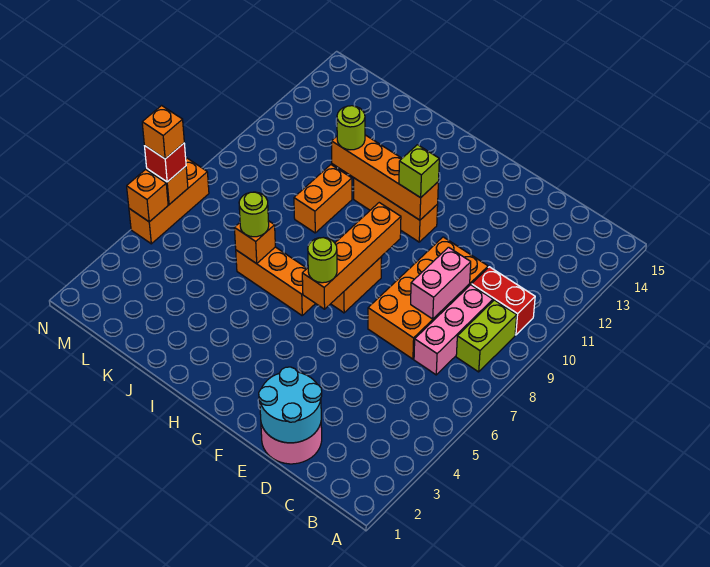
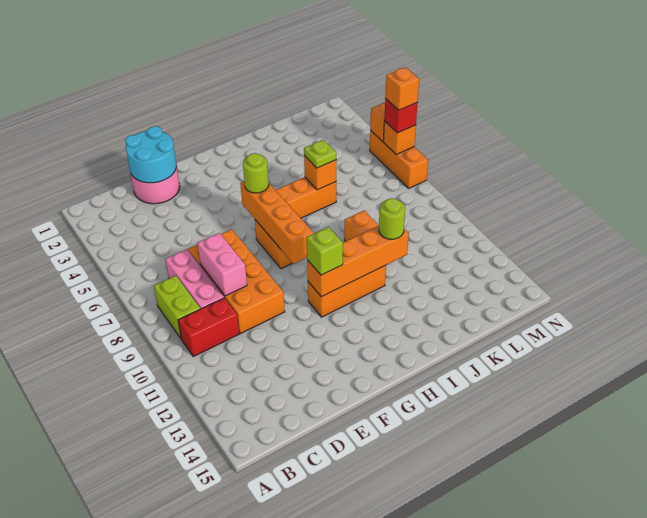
lime 1x1 round brick [239,192,269,237] -> lime 1x1 plate [304,140,336,168]

